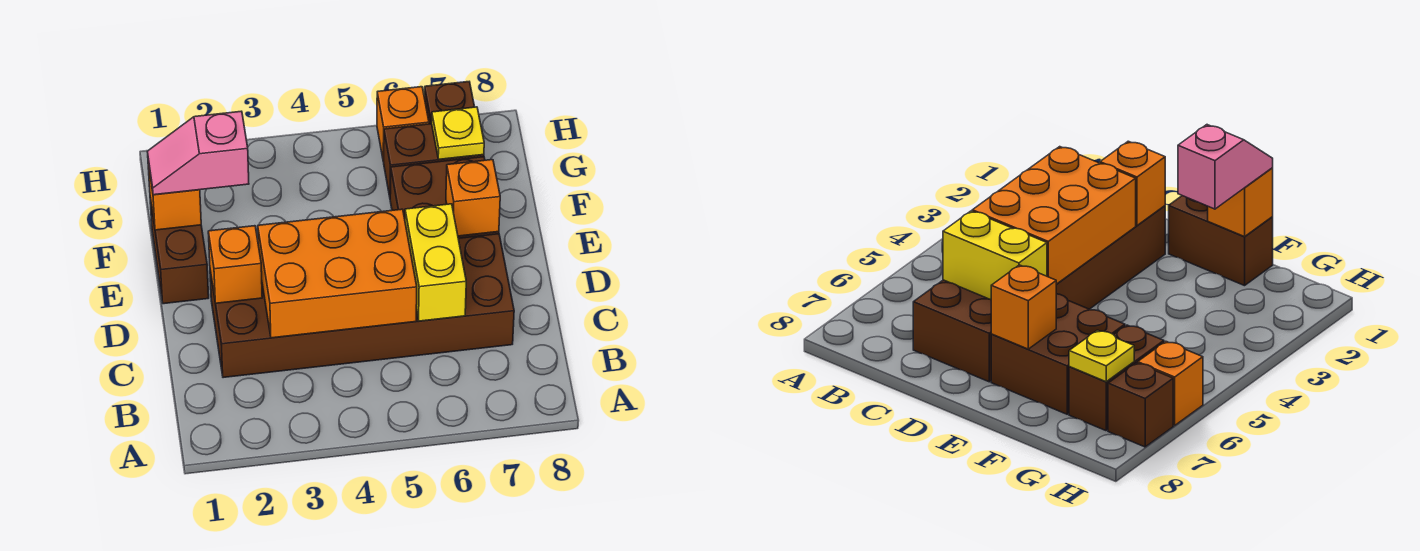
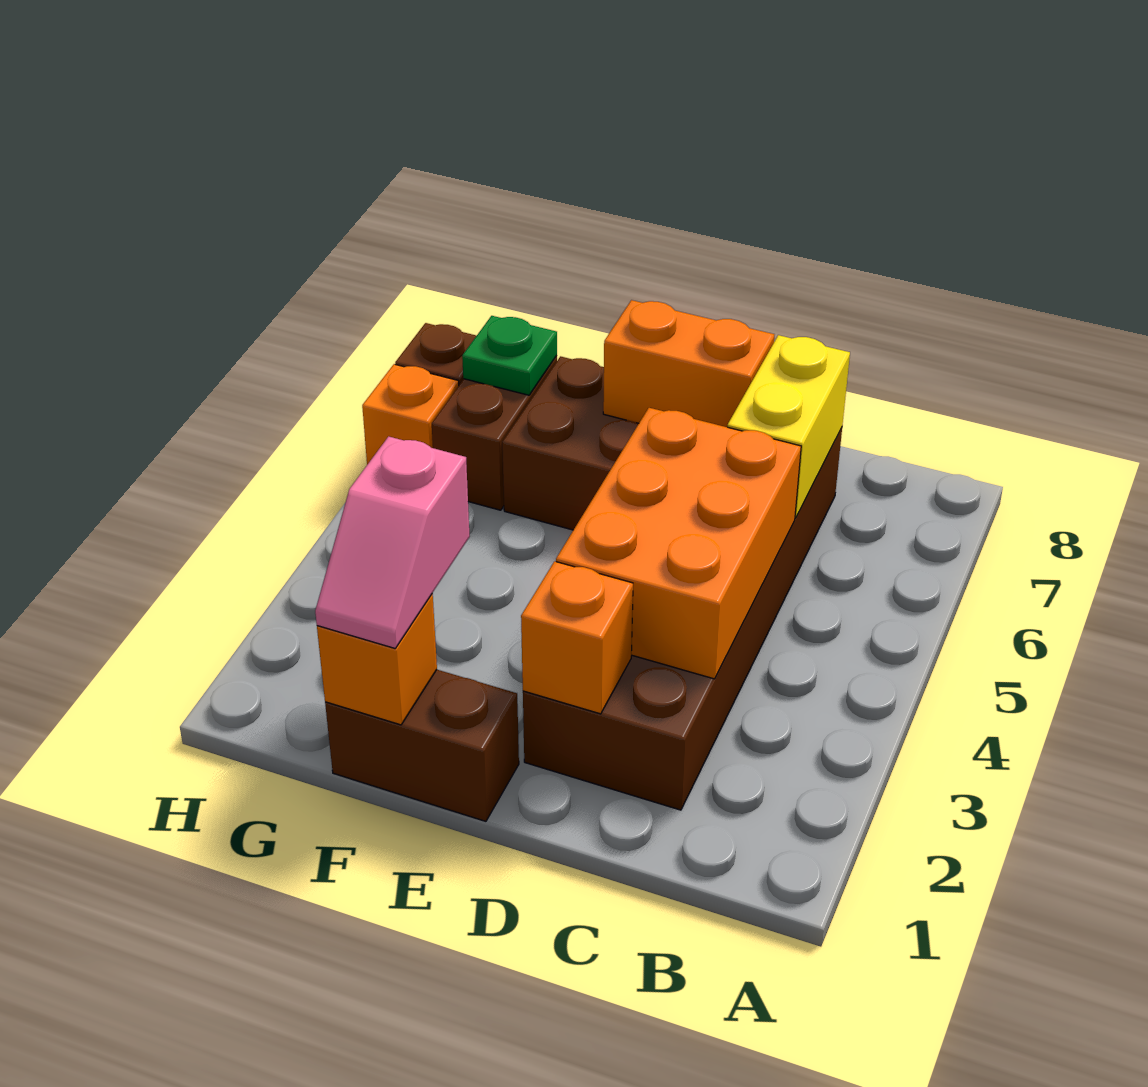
yellow 1x2 brick [405,204,466,321] -> yellow 1x2 brick turned to [727,335,850,518]
orange 1x1 brick [446,160,500,236] -> orange 1x2 brick [603,300,774,427]
yellow 1x1 plate [431,107,484,159] -> green 1x1 plate [462,316,557,395]

